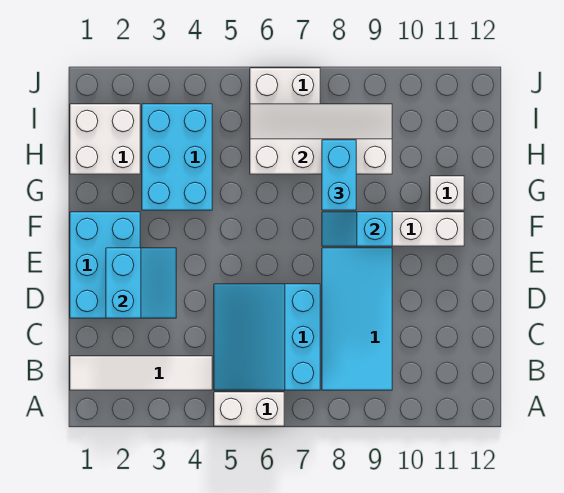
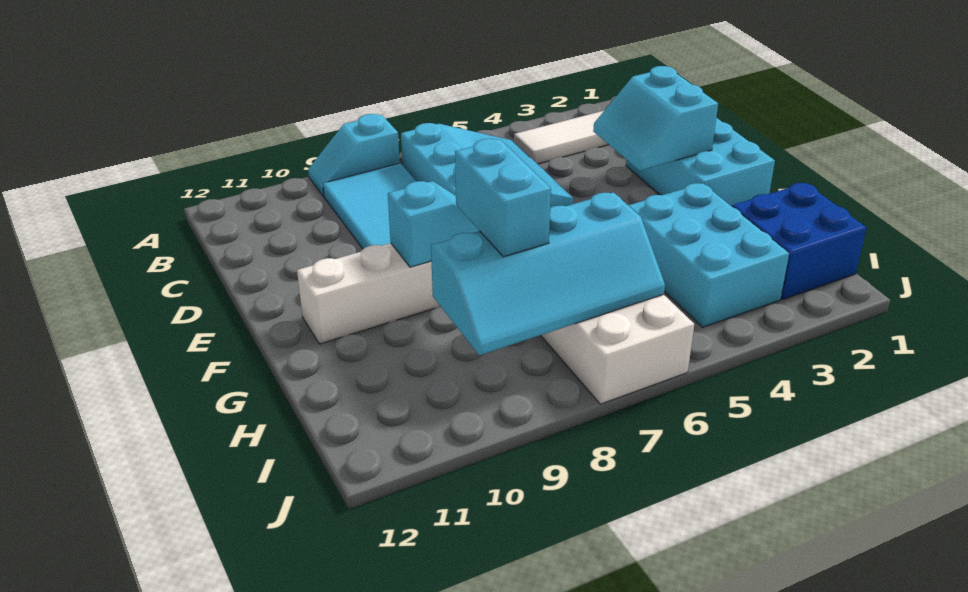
white 1x2 brick [214,392,284,426] -> none
none -> cyan 1x2 slope [308,114,400,196]
white 1x1 brick [430,176,464,210] -> none
white 2x2 brick [70,104,140,174] -> blue 2x2 brick [732,183,867,299]
white 2x4 slope [250,104,392,174] -> cyan 2x4 slope [431,192,665,355]

